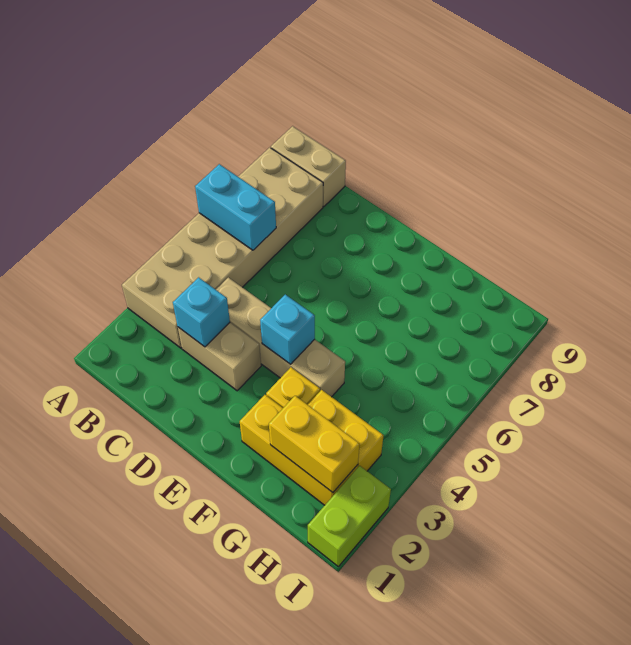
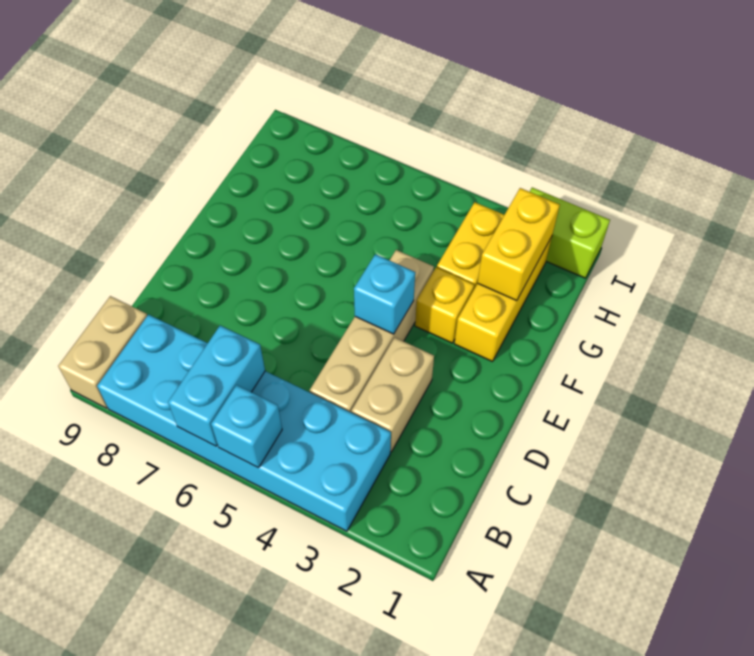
tan 2x6 brick [122,147,323,348] -> cyan 2x6 brick [97,315,391,531]
cyan 1x1 brick [173,277,230,347] -> cyan 1x1 brick moved to [211,385,282,468]

